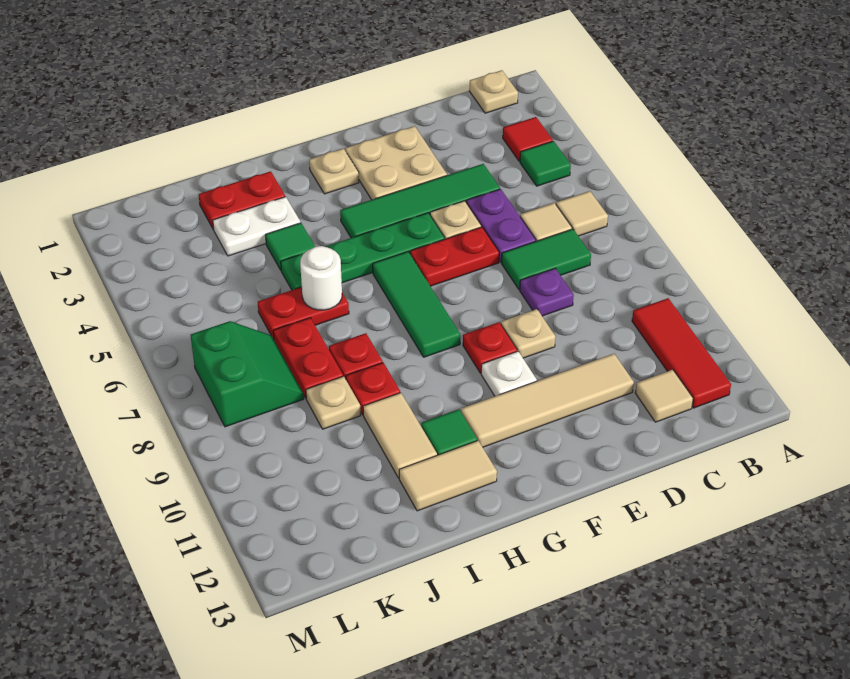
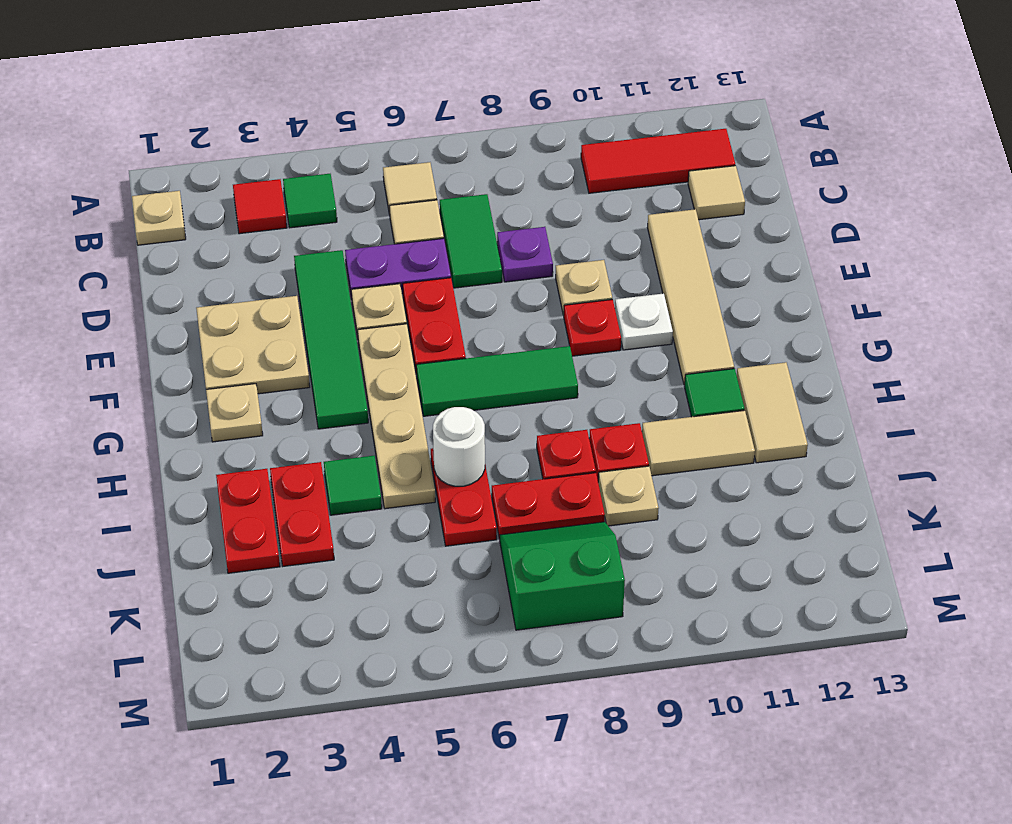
green 1x4 plate [281,213,445,290] -> tan 1x4 plate [358,324,435,509]
white 1x2 plate [213,197,301,256] -> red 1x2 plate [270,462,334,566]

